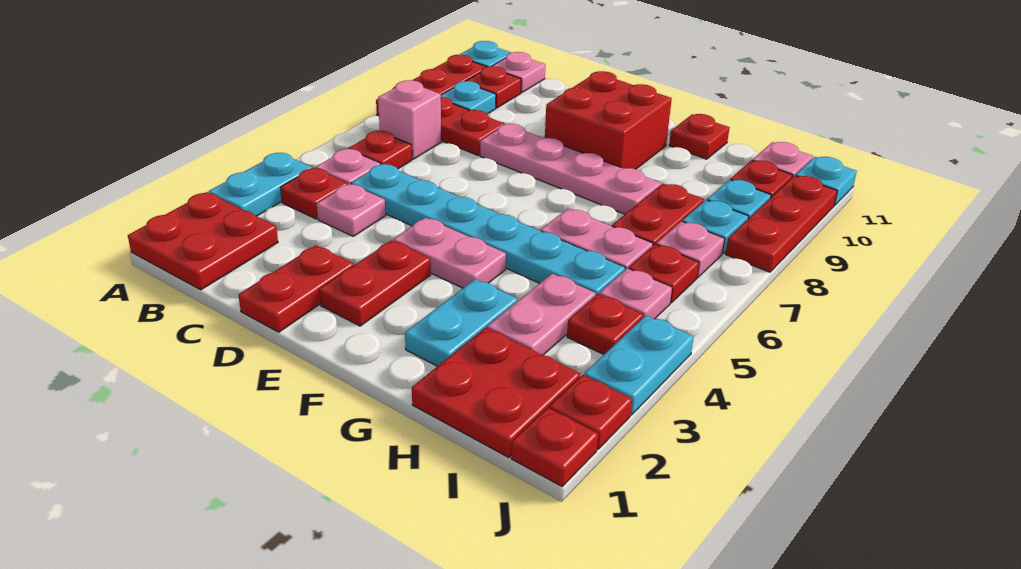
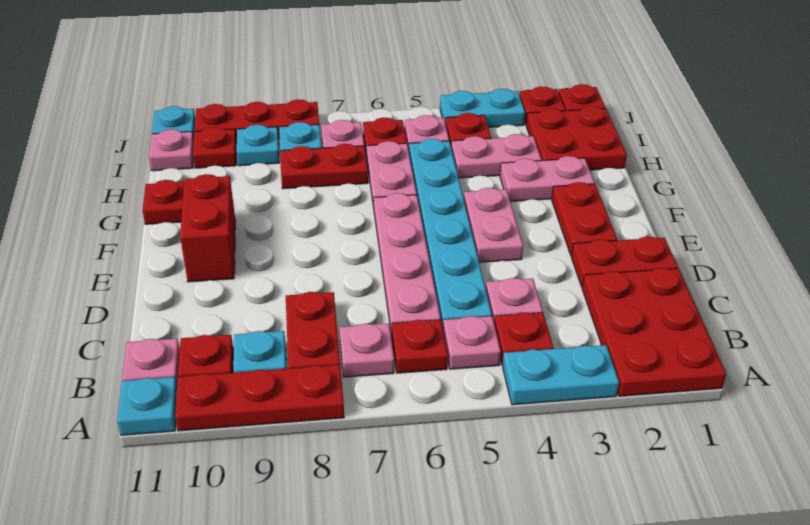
red 2x2 plate [128,192,278,290] -> red 2x3 plate [582,268,726,396]
pink 1x1 brick [378,80,441,159] -> pink 1x1 plate [340,323,394,377]
pink 1x4 plate [480,124,661,214] -> pink 1x4 plate moved to [374,193,441,336]
red 1x2 plate [319,240,431,326] -> red 1x2 plate turned to [552,182,617,256]
red 2x2 brick [545,71,672,169] -> red 1x2 brick [180,174,235,282]
cyan 1x2 plate [405,279,518,366] -> pink 1x2 plate [500,156,595,202]

